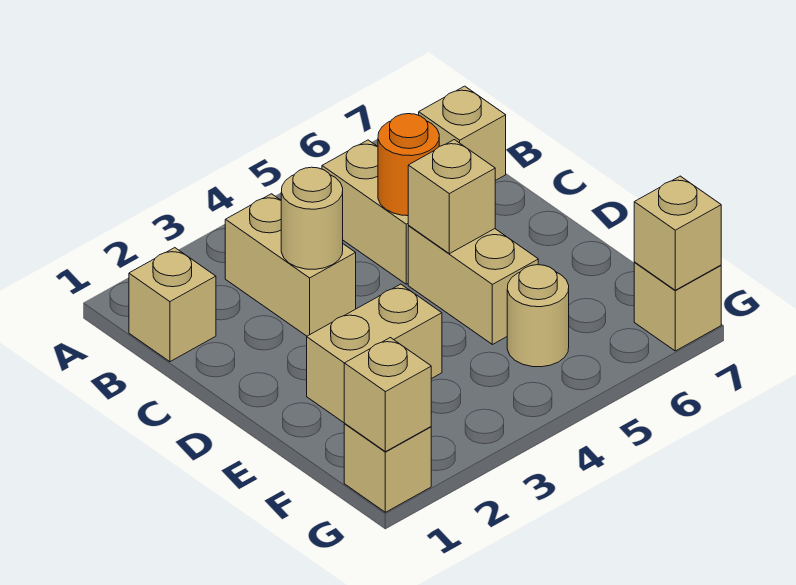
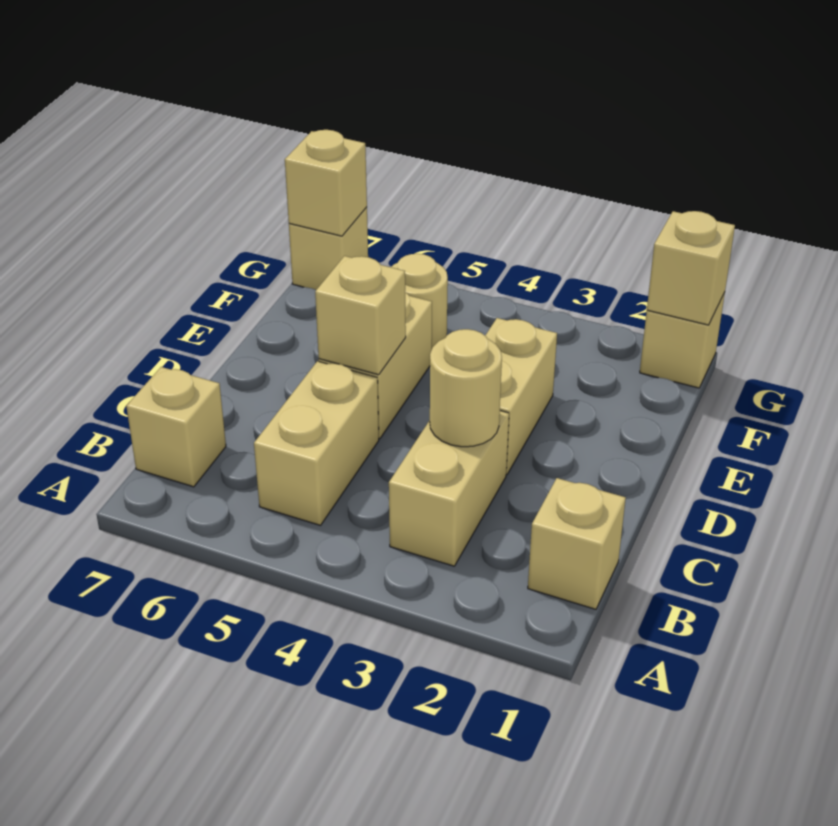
orange 1x1 round brick [378,114,439,216] -> none
tan 1x2 brick [307,284,442,423] -> tan 1x2 brick turned to [485,318,557,474]

